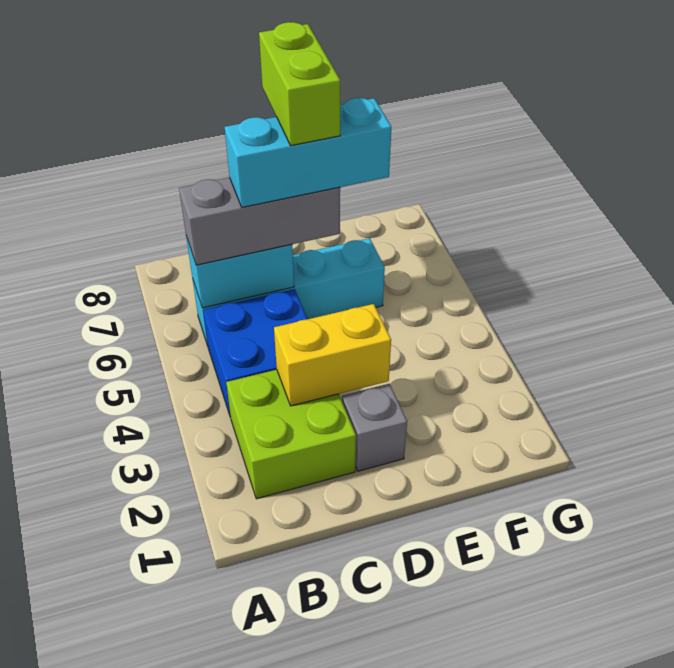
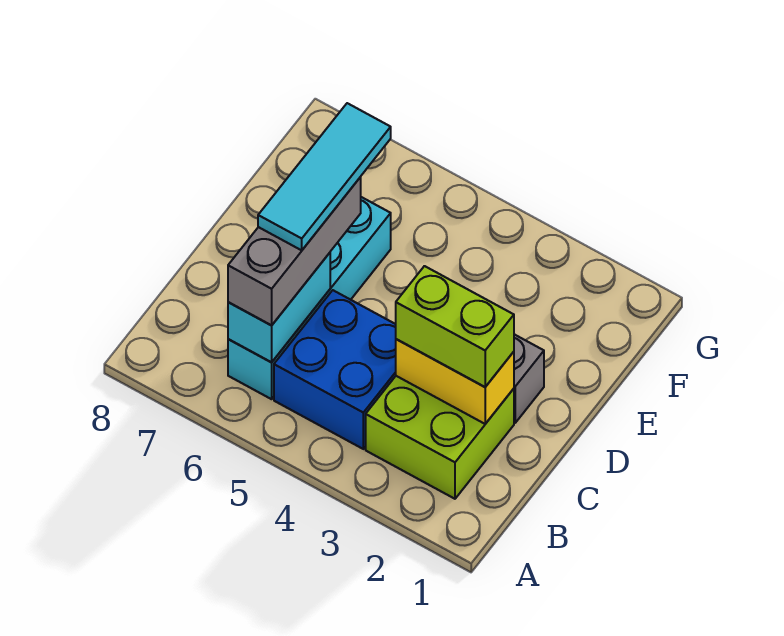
yellow 1x2 brick [274,304,391,406] -> yellow 1x2 brick turned to [396,339,514,424]
cyan 1x3 brick [225,98,391,207] -> cyan 1x3 tile [258,103,391,250]
lime 1x2 brick [259,22,340,146] -> lime 1x2 brick moved to [396,266,514,387]

